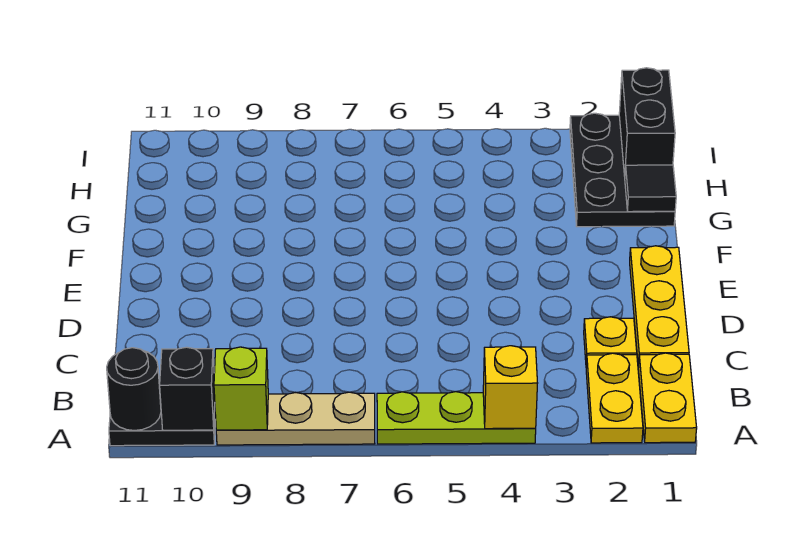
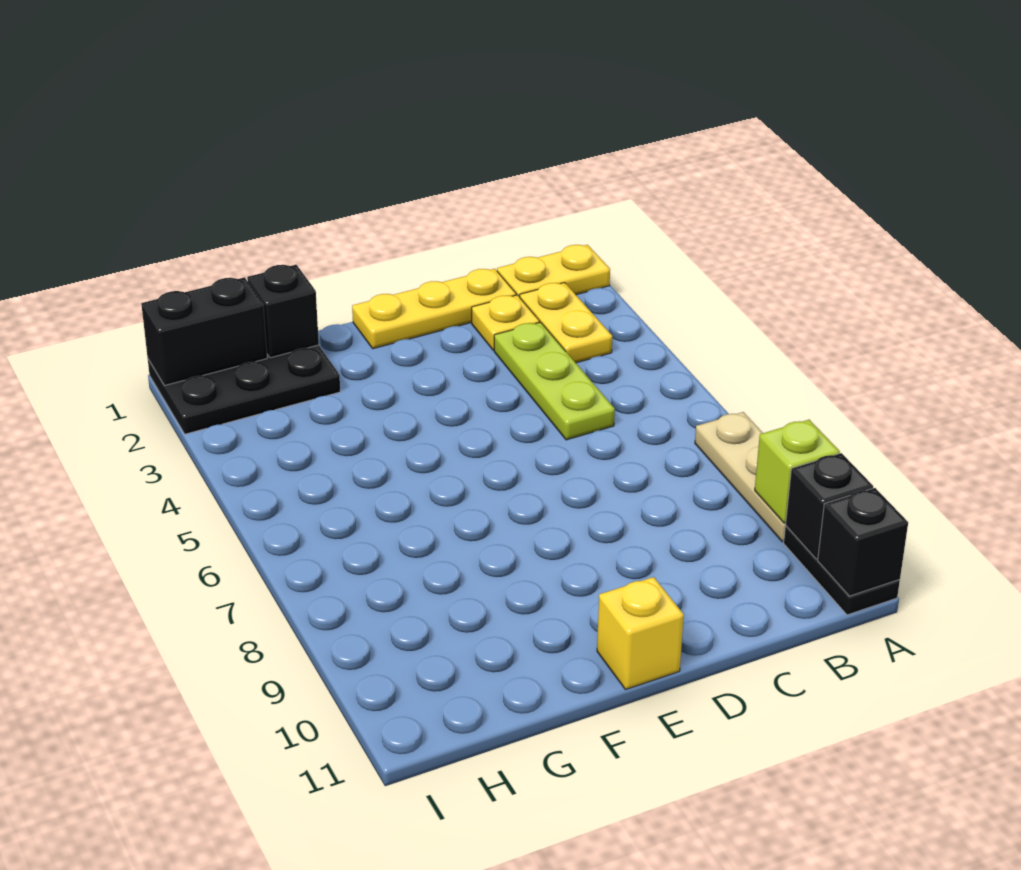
yellow 1x2 plate [586,353,643,443] -> yellow 1x2 plate turned to [520,283,612,363]
lime 1x3 plate [377,392,536,444] -> lime 1x3 plate moved to [494,322,615,440]
yellow 1x1 brick [483,346,538,429] -> yellow 1x1 brick moved to [597,577,684,690]
black 1x1 round brick [107,348,161,430] -> black 1x1 brick [818,488,908,596]
black 1x1 tile [625,165,676,212] -> black 1x1 brick [247,265,319,358]

